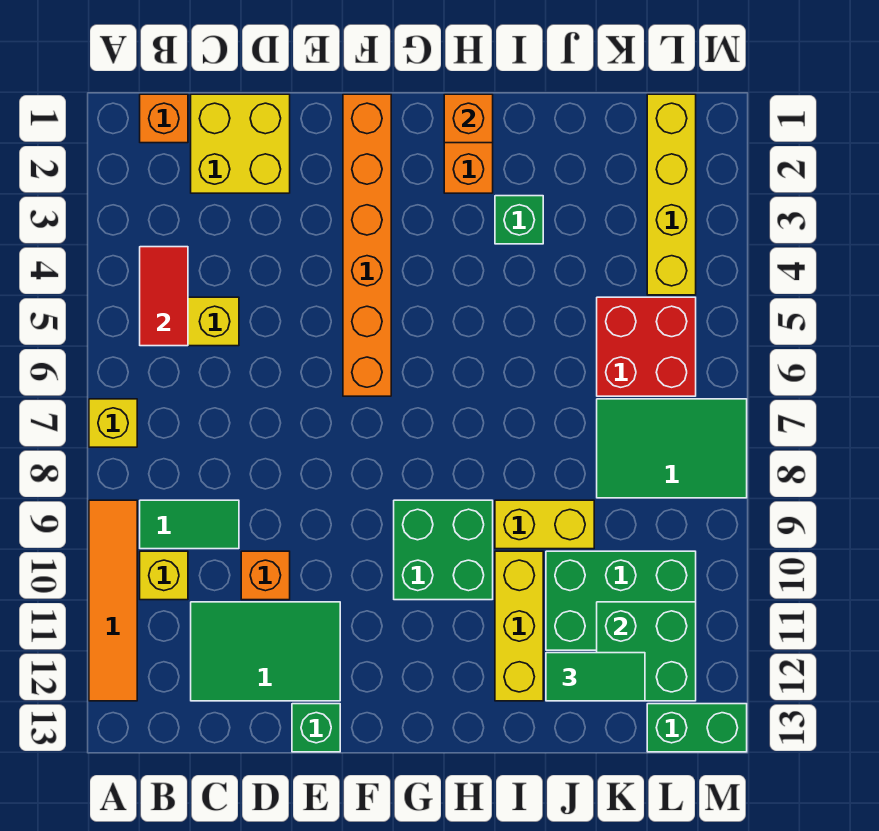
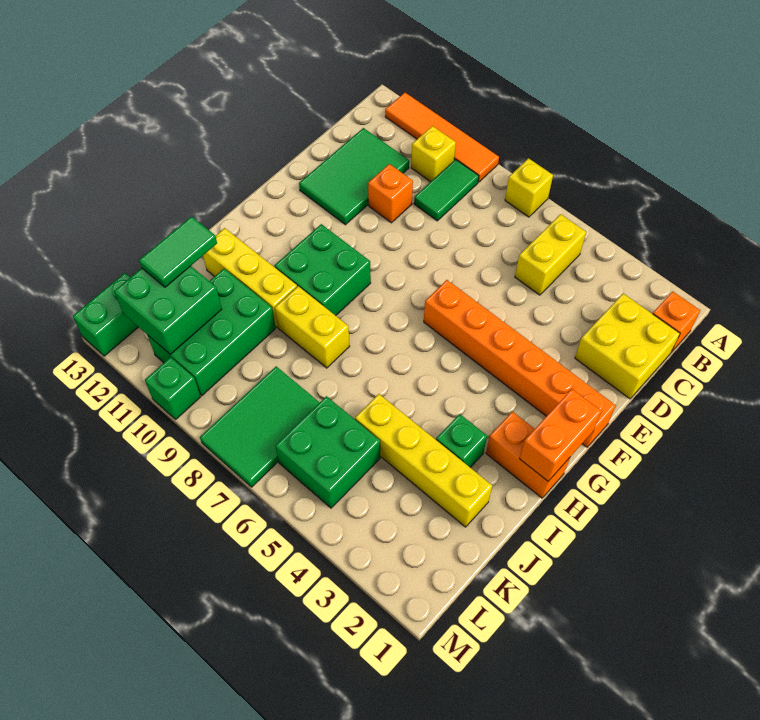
red 1x2 tile [140,247,188,346] -> none
green 1x1 brick [292,704,340,752] -> green 1x1 brick moved to [145,357,200,419]
orange 1x1 brick [444,94,493,143] -> orange 1x2 brick [519,389,601,481]
yellow 1x2 brick [495,500,594,549] -> yellow 1x2 brick turned to [275,286,350,368]
red 2x2 brick [597,297,696,396] -> green 2x2 brick [275,396,380,508]
yellow 1x4 brick [647,94,696,295] -> yellow 1x4 brick moved to [355,394,492,527]

